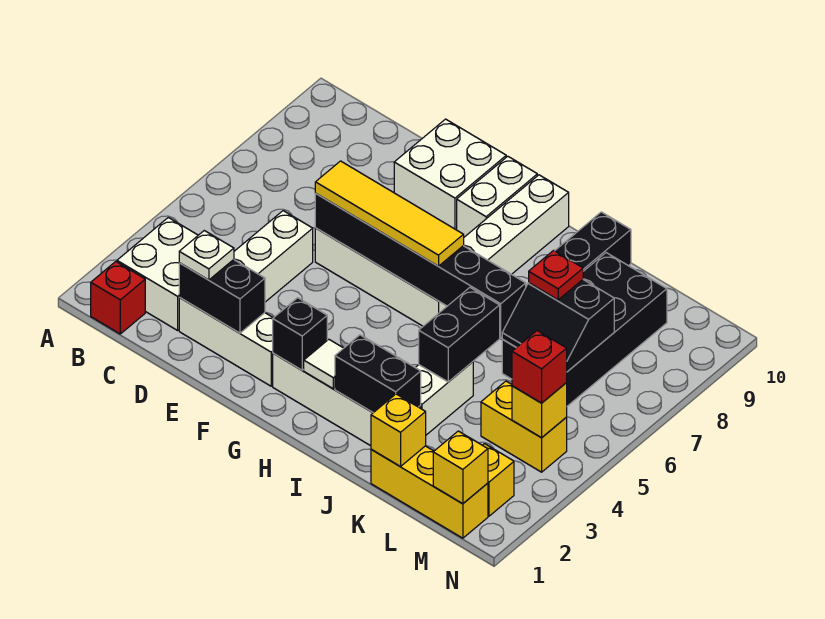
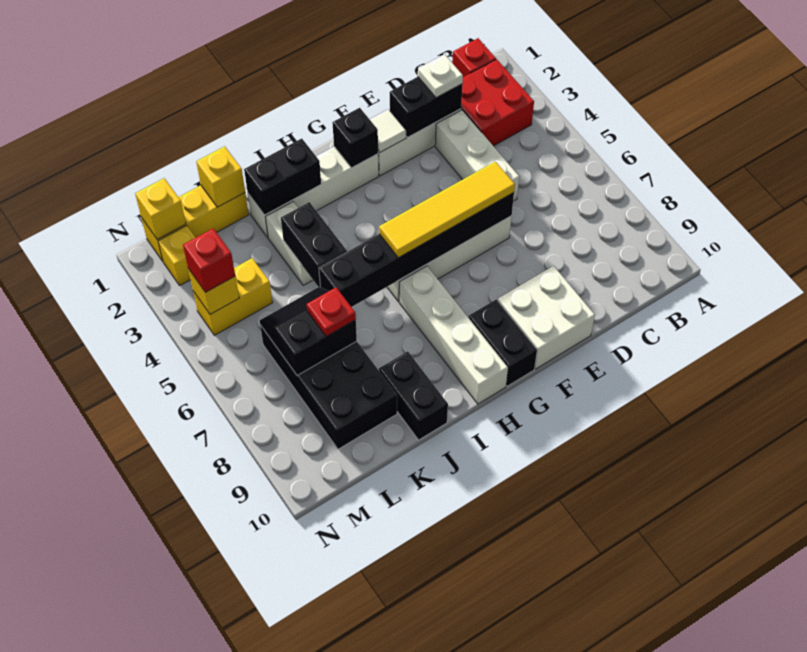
white 2x2 brick [117,218,198,330] -> red 2x2 brick [461,59,534,146]
white 1x2 brick [457,156,537,237] -> black 1x2 brick [469,300,537,386]
white 1x1 tile [304,339,343,389] -> white 1x1 tile moved to [370,109,406,153]

